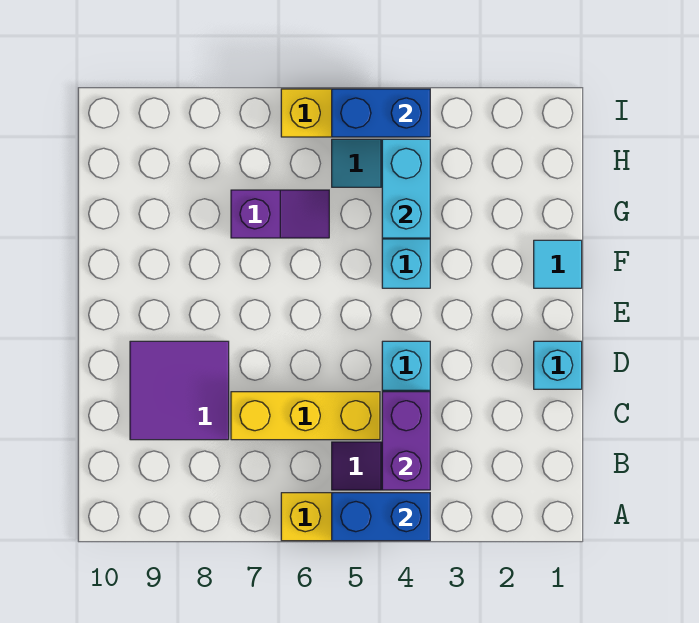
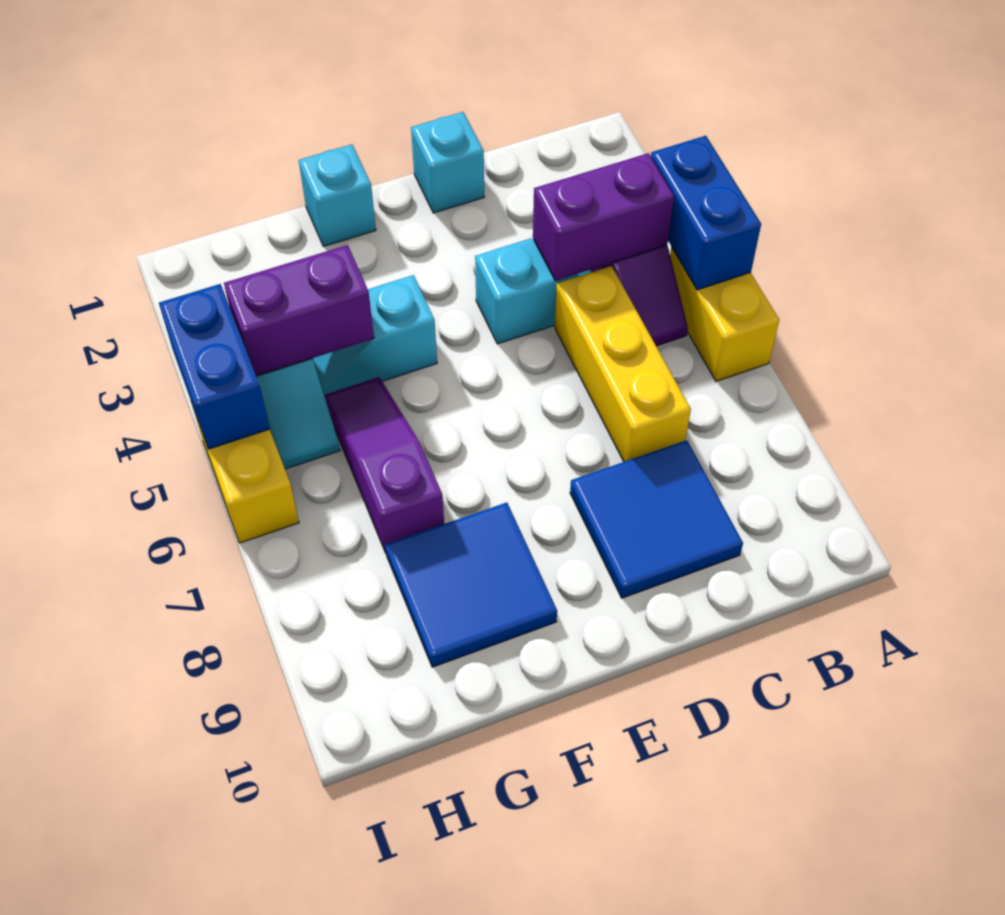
purple 2x2 tile [130,341,229,440] -> blue 2x2 tile [570,440,743,598]
cyan 1x1 tile [534,240,582,288] -> cyan 1x1 brick [299,144,376,246]
none -> blue 2x2 tile [385,503,557,667]
cyan 1x2 brick [382,139,430,238] -> purple 1x2 brick [224,245,374,376]
purple 1x2 slope [231,190,329,238] -> purple 1x3 slope [324,377,444,553]

